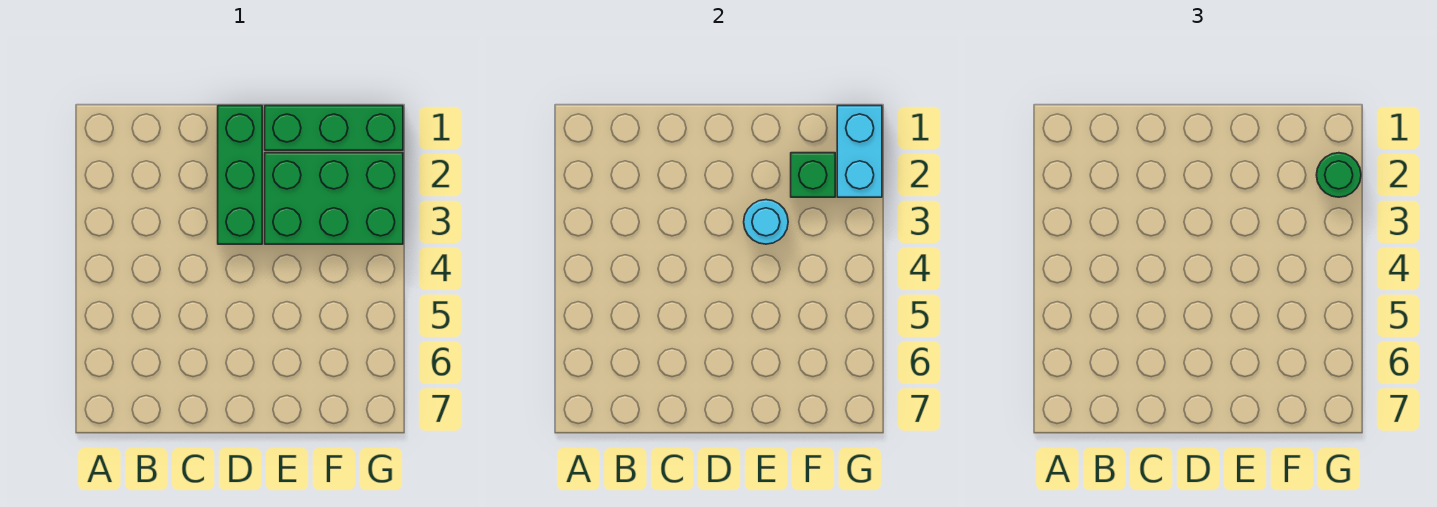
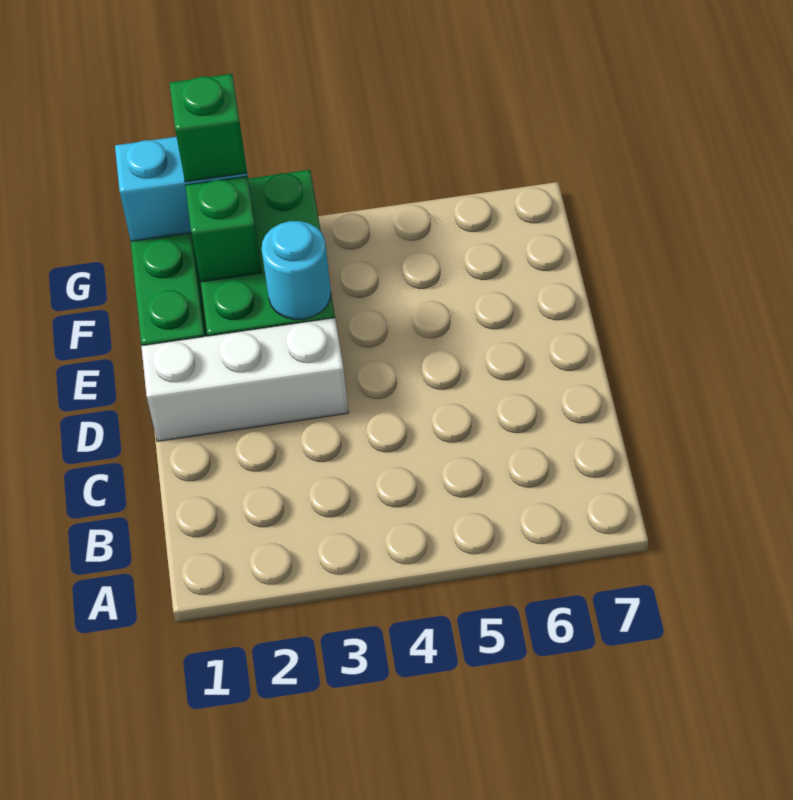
green 1x3 brick [218,106,262,244] -> white 1x3 brick [141,318,348,441]
green 1x1 round brick [1317,153,1361,197] -> green 1x1 brick [170,74,247,182]

